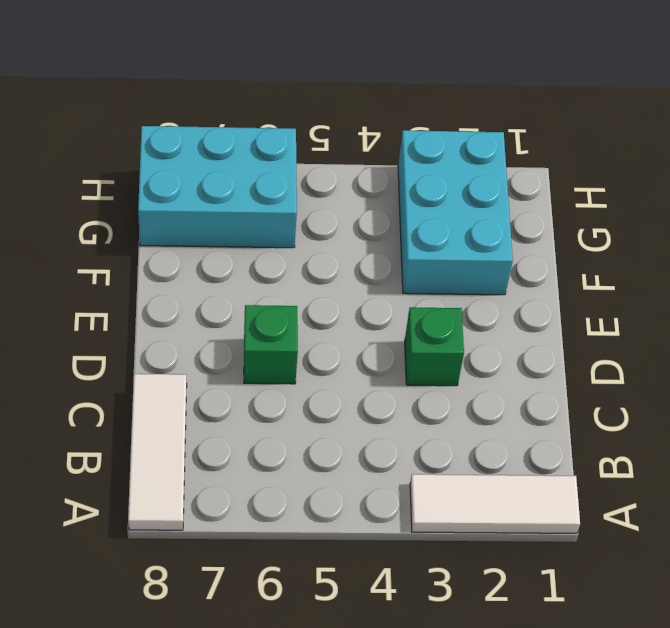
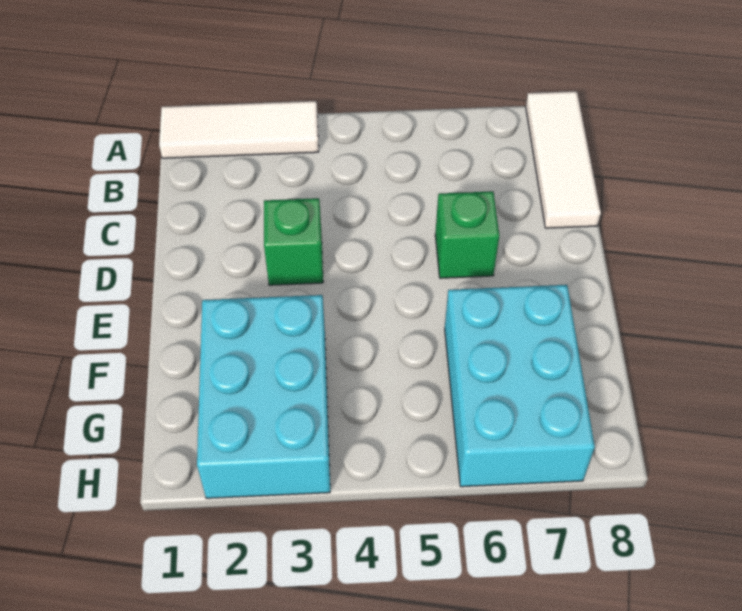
cyan 2x3 brick [138,126,297,248] -> cyan 2x3 brick turned to [445,285,595,487]

